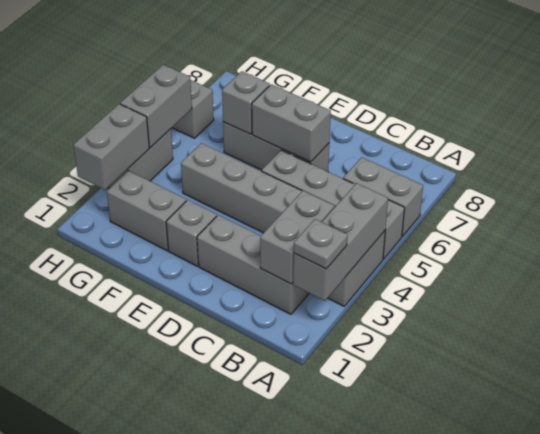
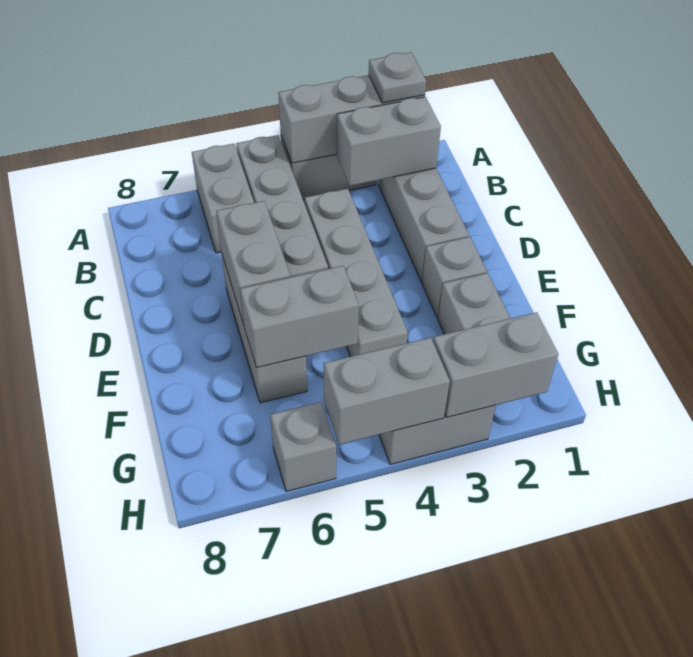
grey 1x1 brick [222,71,270,134] -> grey 1x2 brick [240,266,359,368]

